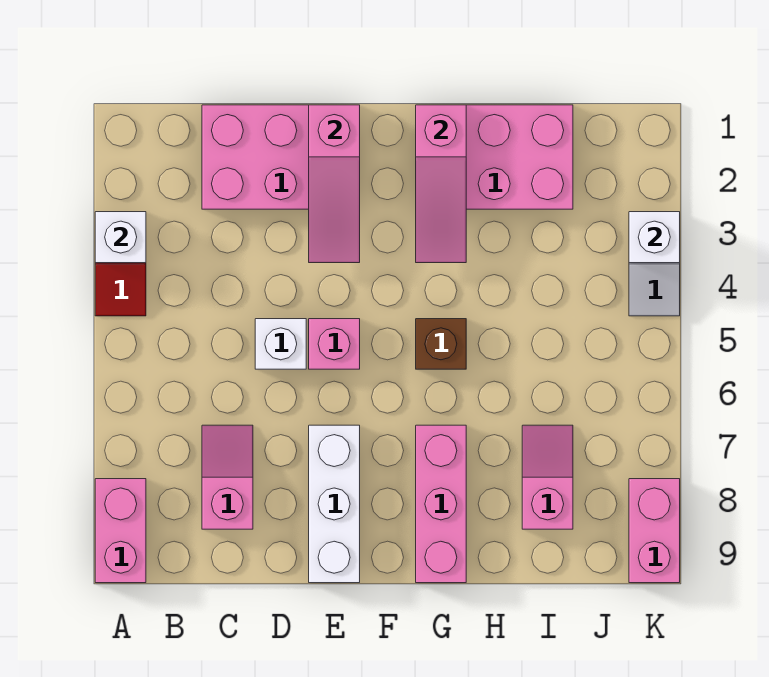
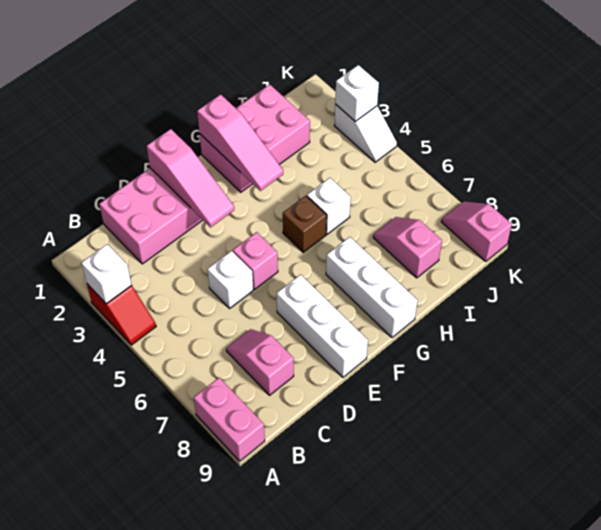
pink 1x3 brick [416,425,466,583] -> white 1x3 brick [326,237,418,337]
none -> white 1x1 brick [307,178,351,234]
pink 1x2 brick [629,479,680,583] -> pink 1x2 slope [441,201,512,261]

